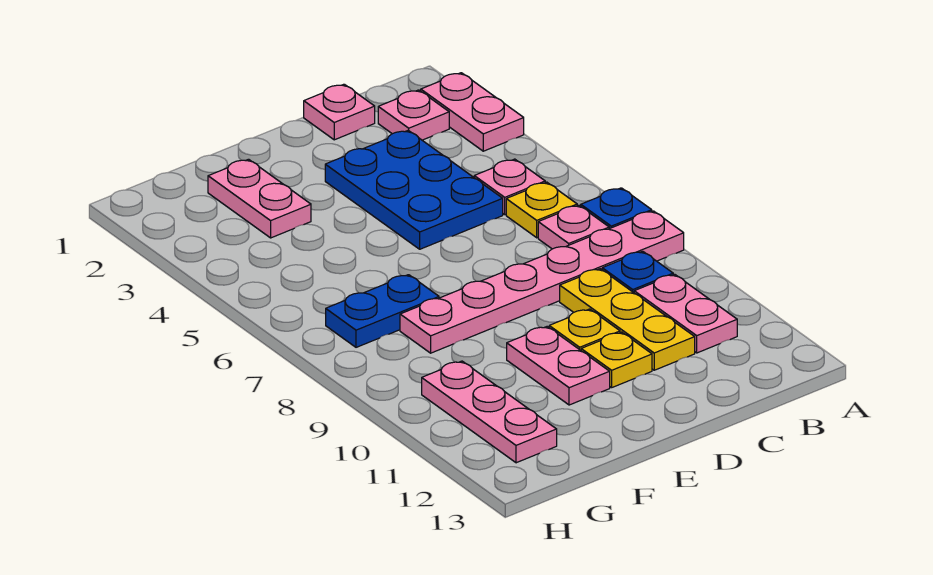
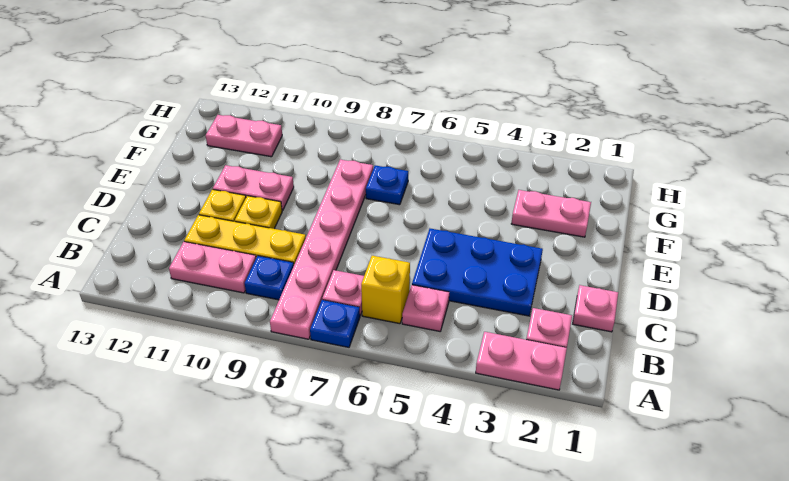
yellow 1x1 plate [506,182,577,238] -> yellow 1x1 brick [361,256,410,324]
blue 1x2 plate [326,275,439,347] -> blue 1x1 plate [366,165,408,205]
pink 1x3 plate [422,361,557,463] -> pink 1x2 plate [206,115,282,157]

